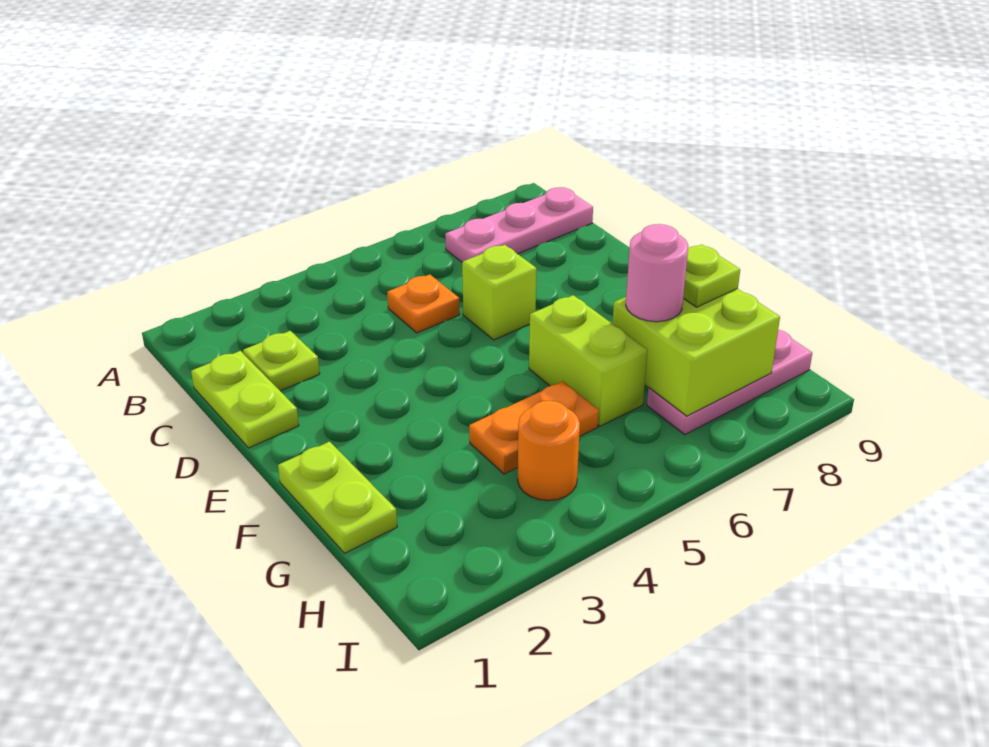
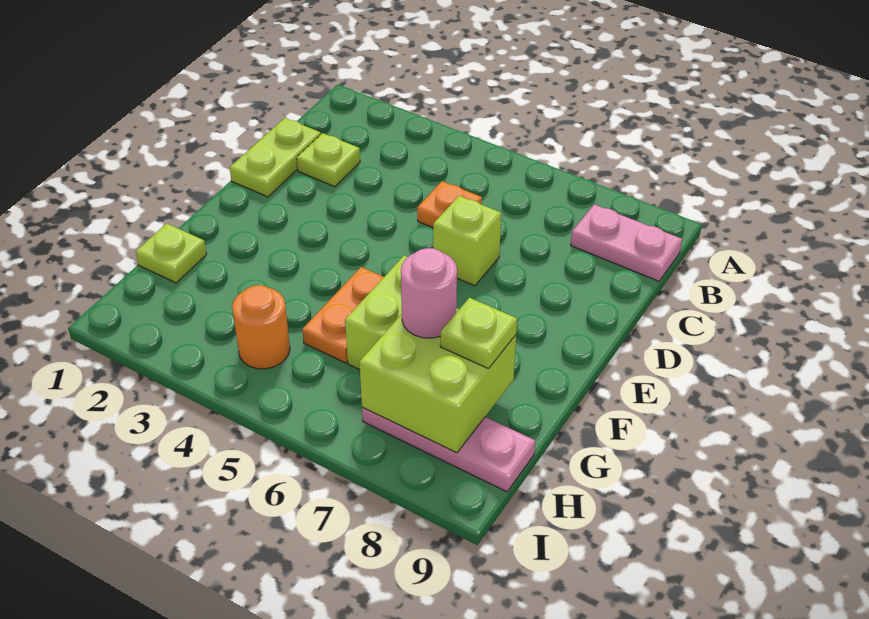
pink 1x3 plate [445,187,593,262] -> pink 1x2 plate [571,205,682,281]
lime 1x2 plate [278,442,397,553] -> lime 1x1 plate [136,223,207,283]
orange 1x2 plate [469,381,599,474] -> orange 1x2 plate turned to [302,267,384,363]

